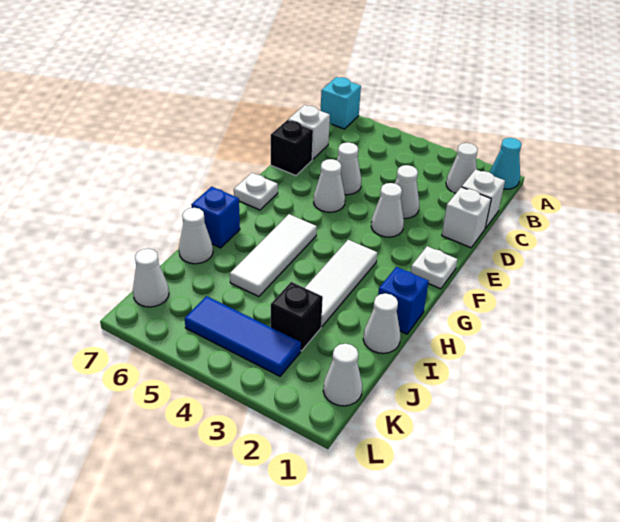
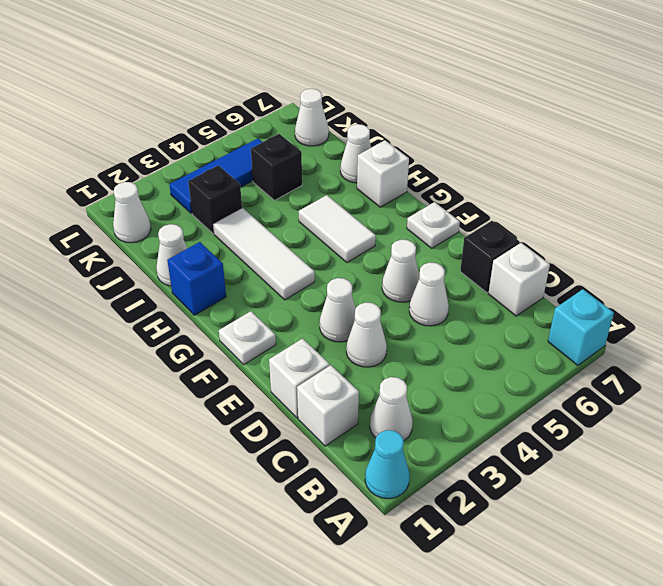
white 1x3 tile [230,214,317,297] -> white 1x2 tile [299,195,376,263]
blue 1x1 brick [191,187,240,248] -> white 1x1 brick [357,140,409,207]
none -> black 1x1 brick [251,134,302,200]

